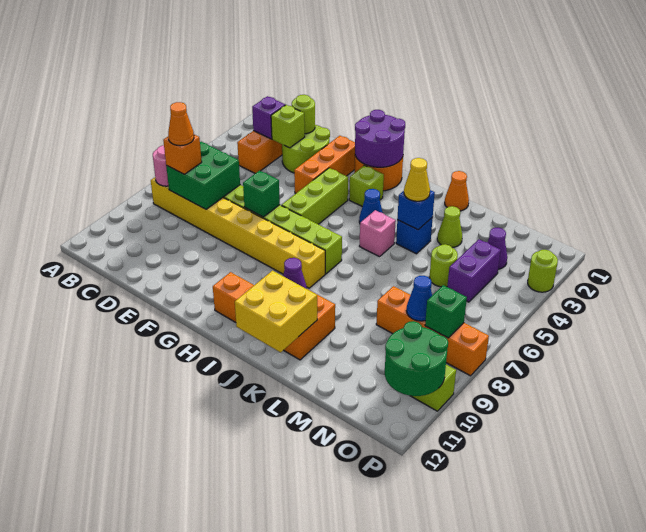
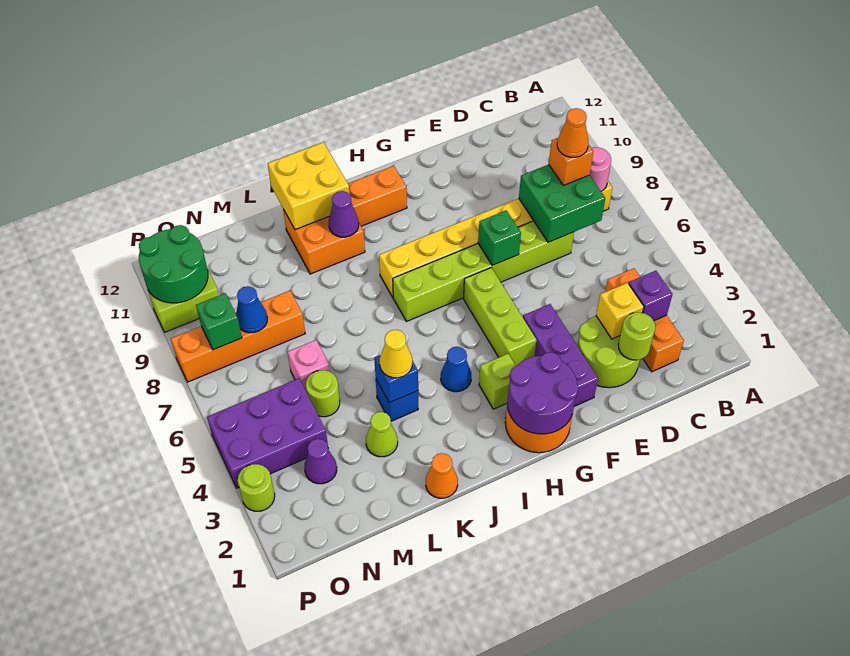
lime 1x1 brick [271,105,305,148] -> yellow 1x1 brick [596,283,644,339]
orange 1x3 brick [294,136,355,194] -> purple 1x3 brick [523,304,598,406]
pink 1x1 brick [359,210,396,257] -> pink 1x1 brick moved to [288,340,330,392]
purple 1x2 brick [447,239,501,302] -> purple 2x3 brick [207,378,328,488]

